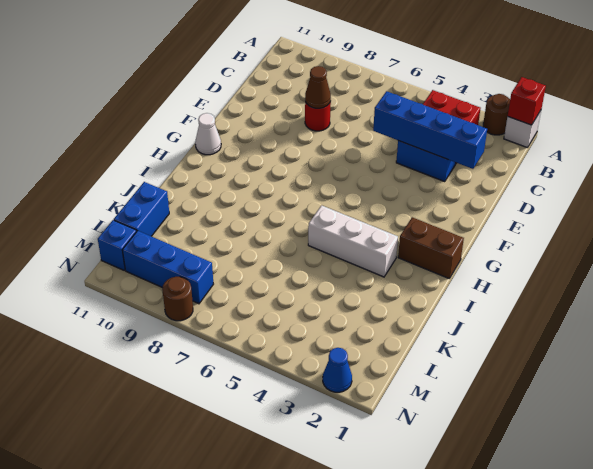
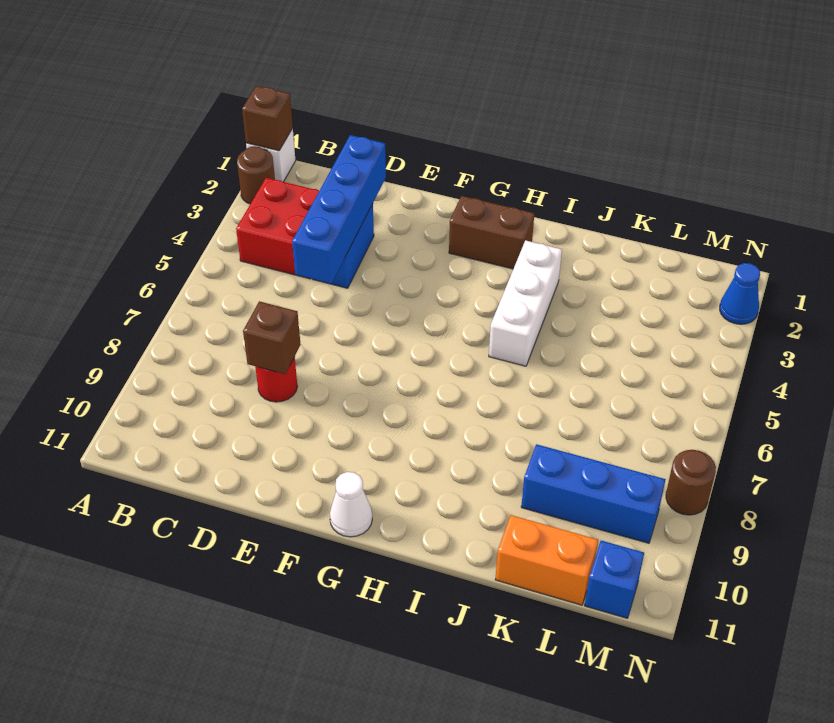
red 1x1 brick [508,77,546,125] -> brown 1x1 brick [242,86,293,151]
brown 1x1 cone [305,66,331,108] -> brown 1x1 brick [243,301,301,374]
brown 1x2 brick [398,217,464,278] -> brown 1x2 brick turned to [449,196,534,269]
blue 1x2 brick [114,182,169,236] -> orange 1x2 brick [495,515,598,605]
blue 1x3 brick [122,231,213,304] -> blue 1x3 brick turned to [521,444,666,543]

